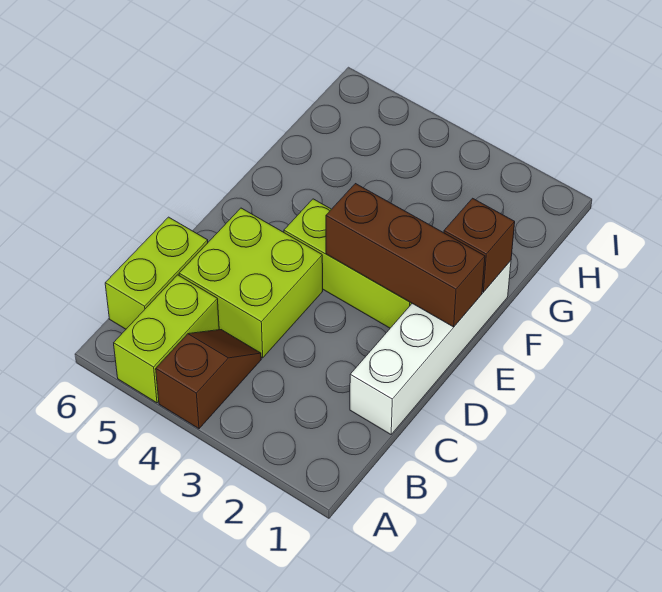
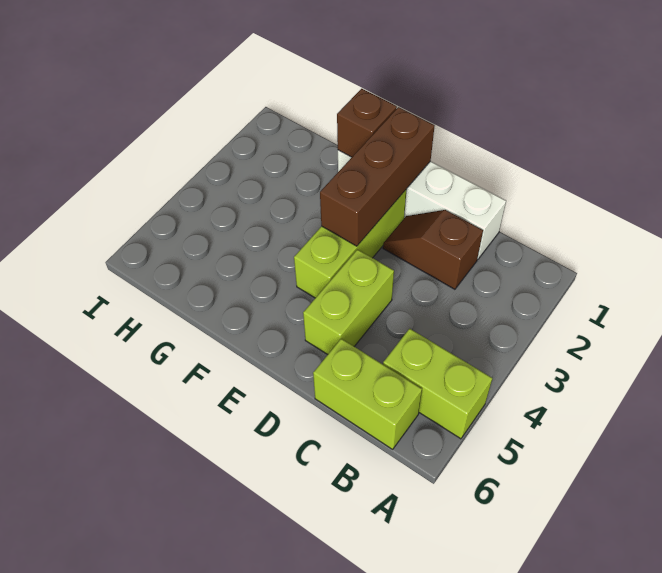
brown 1x2 slope [156,330,261,429] -> brown 1x2 slope moved to [383,210,483,289]
lime 2x2 brick [179,208,323,358] -> lime 1x2 brick [303,250,394,355]

